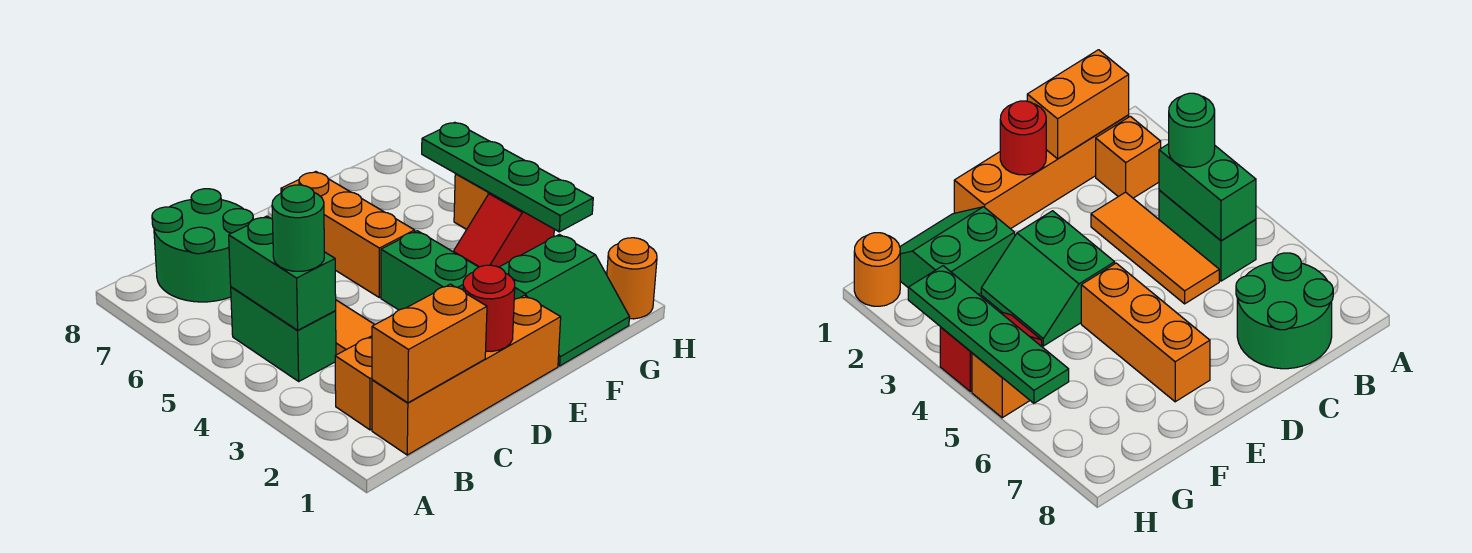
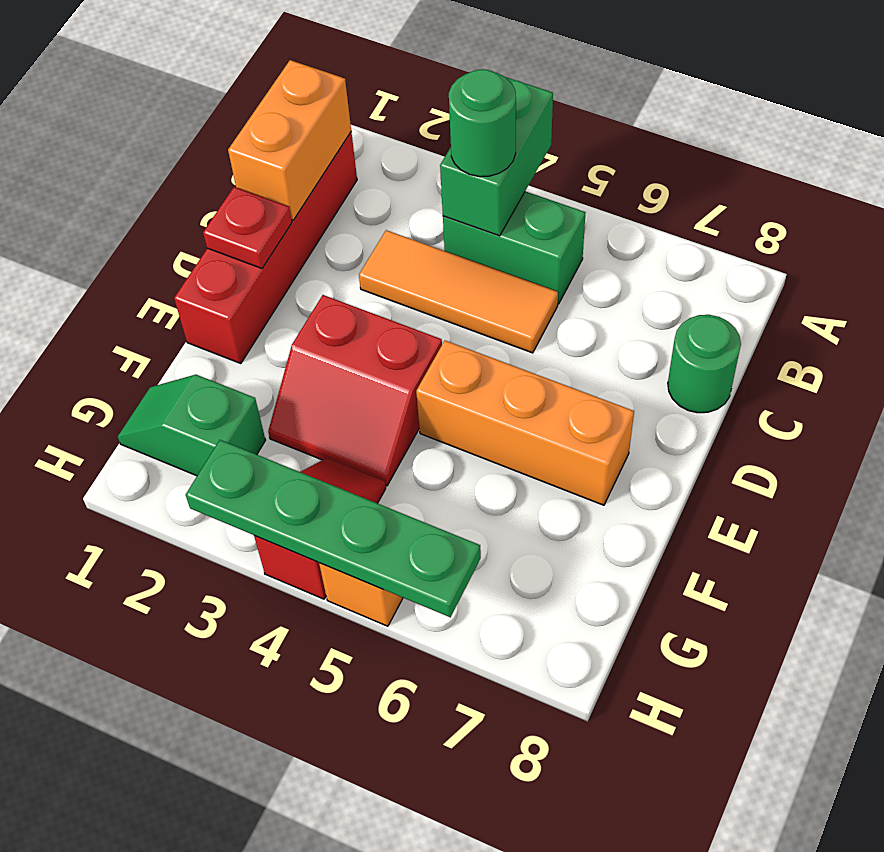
orange 1x4 brick [372,295,561,455] -> red 1x4 brick [174,132,357,364]
orange 1x1 brick [335,336,372,430] -> none
green 1x2 brick [229,216,336,330] -> green 1x2 brick turned to [440,77,553,236]
green 2x2 round brick [152,189,253,302] -> green 1x1 round brick [668,315,741,413]
red 1x1 round brick [463,265,515,351] -> red 1x1 plate [203,187,292,268]
green 2x2 slope [381,231,478,310] -> red 2x2 slope [268,295,442,486]
green 2x2 slope [499,235,629,366] -> green 1x2 slope [118,375,265,476]
orange 1x1 round brick [607,238,657,319] -> none

